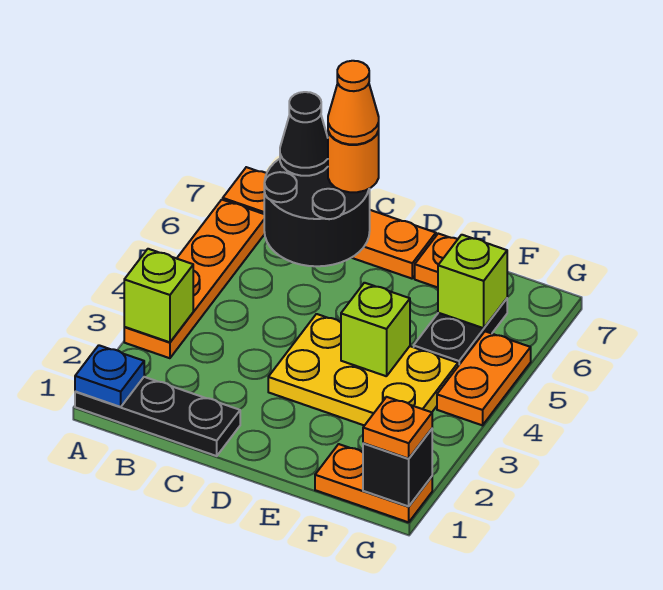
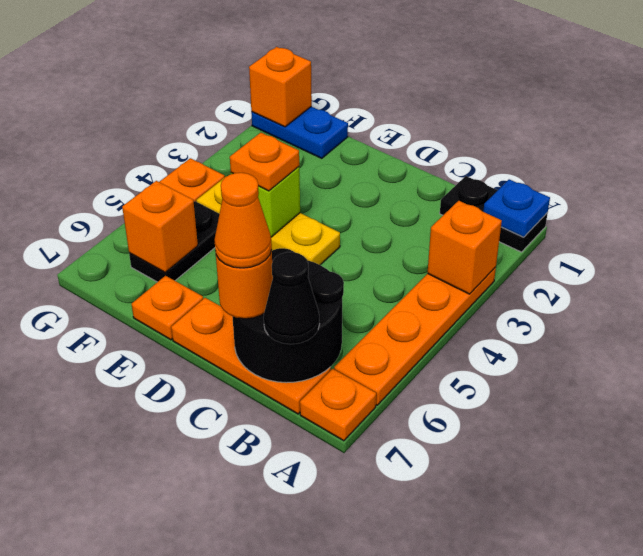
black 1x3 plate [75,377,240,456] -> black 1x2 plate [440,176,548,252]
lime 1x1 brick [124,249,193,342] -> orange 1x1 brick [428,201,502,294]
yellow 2x3 plate [268,314,458,426] -> yellow 1x3 plate [196,178,340,265]
orange 1x2 plate [315,444,432,522] -> blue 1x2 plate [251,107,348,158]
lime 1x1 brick [438,235,507,328] -> orange 1x1 brick [122,181,198,272]
black 1x1 brick [363,429,432,506] -> orange 1x1 brick [249,47,312,127]
orange 1x1 plate [363,397,432,459] -> orange 1x1 plate moved to [230,133,299,191]

